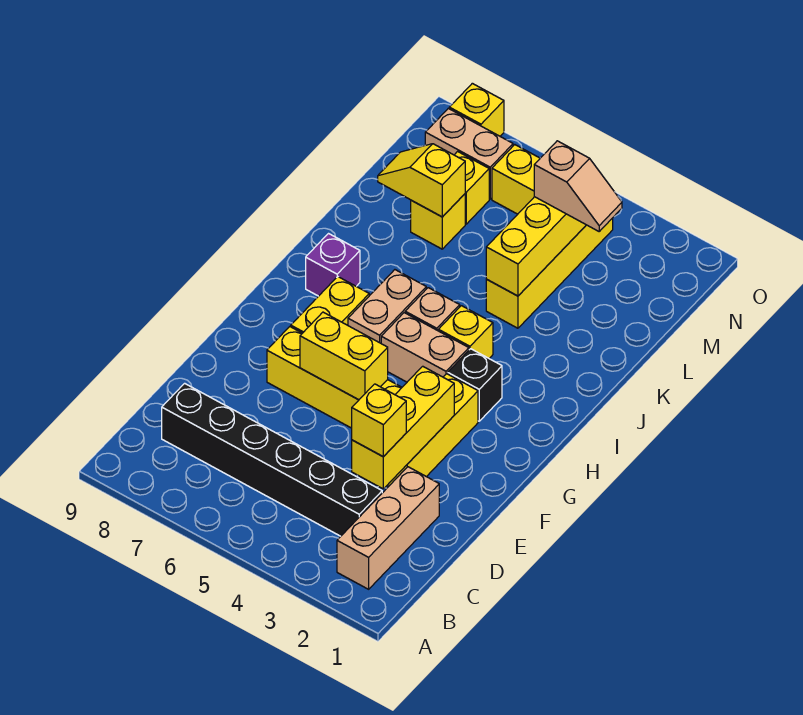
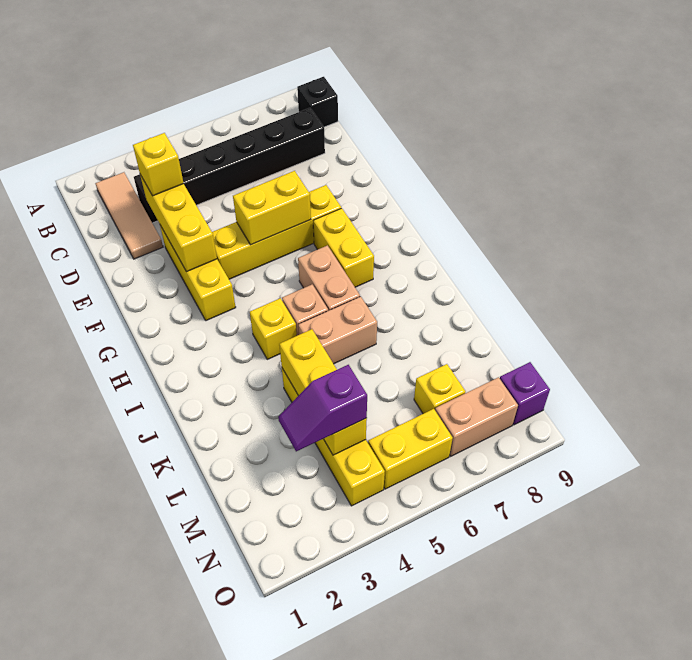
tan 1x3 brick [337,467,439,589] -> tan 1x3 tile [95,172,163,259]
black 1x1 brick [448,349,502,421] -> black 1x1 brick moved to [297,77,338,127]
tan 1x2 brick [381,313,469,382] -> tan 1x2 brick moved to [298,297,377,364]
purple 1x1 brick [306,234,360,296] -> purple 1x1 brick moved to [500,362,550,425]
yellow 1x1 brick [411,194,465,249] -> none
yellow 1x2 slope [378,144,465,217] -> none
tan 1x2 slope [534,141,622,231] -> purple 1x2 slope [278,365,367,451]
yellow 1x1 brick [449,83,504,136] -> none

